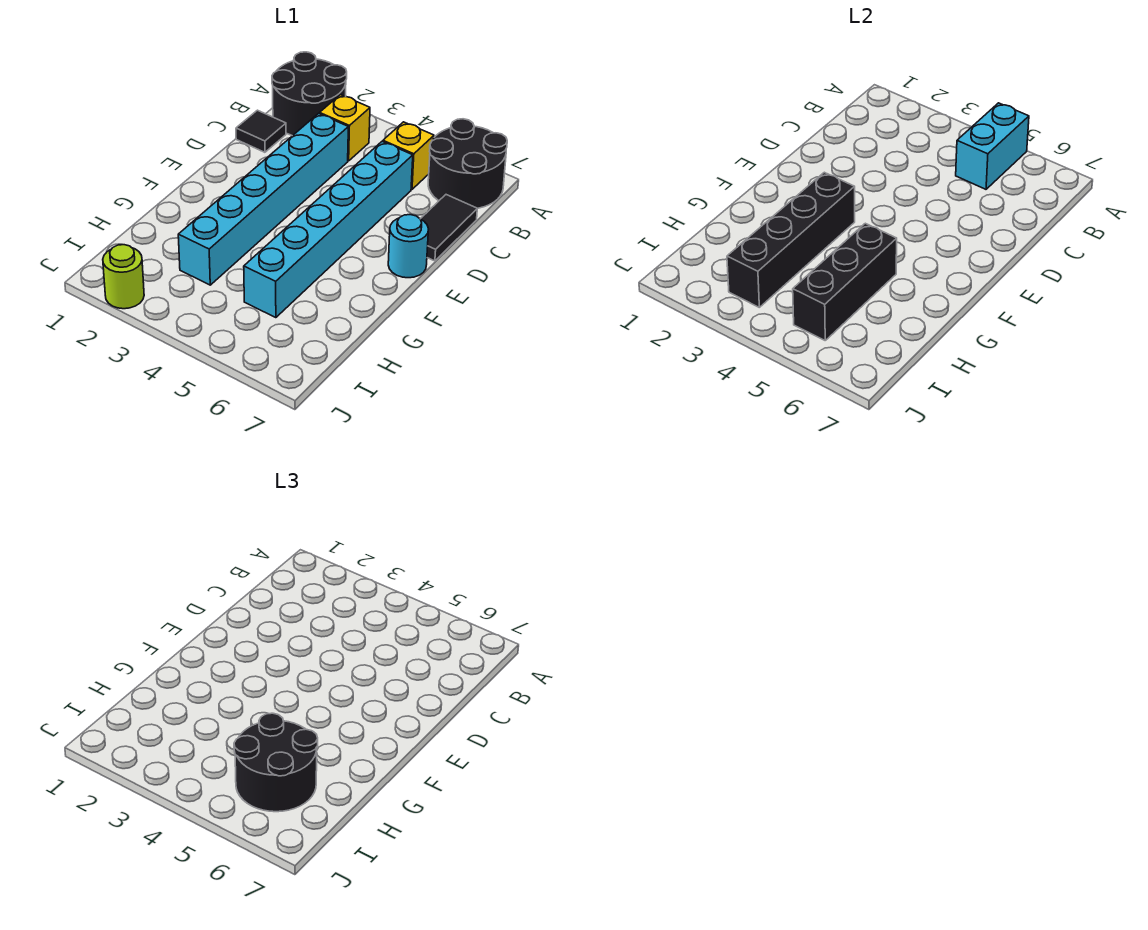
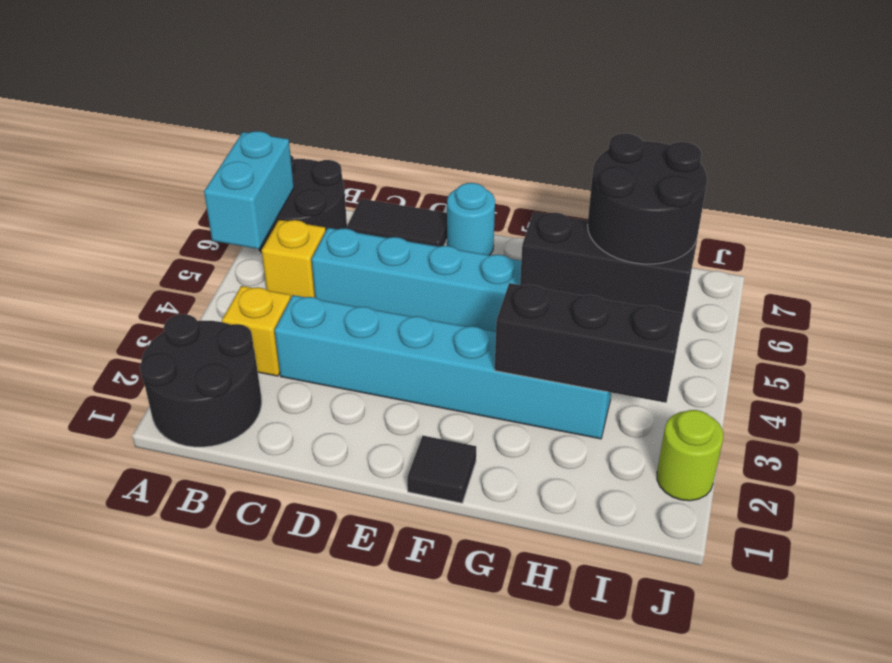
cyan 1x2 brick [956,103,1029,189] -> cyan 1x2 brick turned to [204,131,294,249]
black 1x1 tile [236,110,286,152] -> black 1x1 tile moved to [407,436,476,503]
black 1x4 brick [727,172,855,307] -> black 1x3 brick [495,283,683,403]

